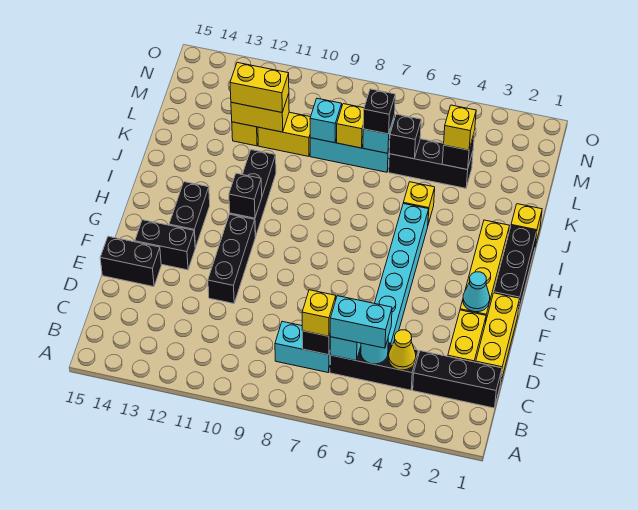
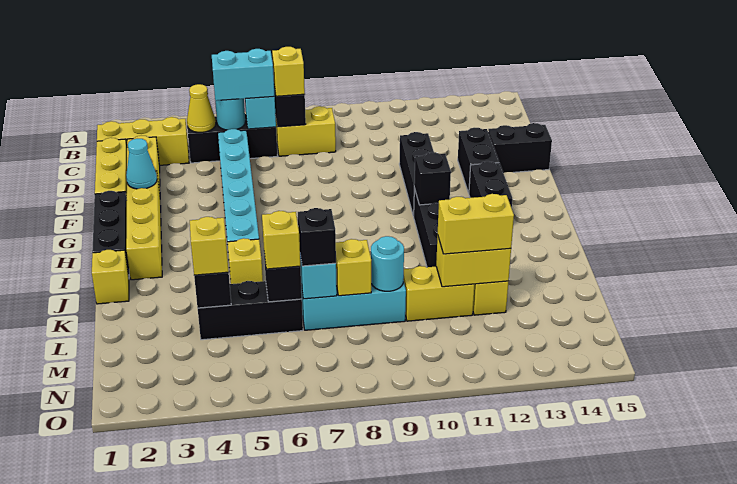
black 1x3 brick [413,351,502,408] -> yellow 1x3 brick [97,117,189,165]
cyan 1x2 brick [275,321,330,373] -> yellow 1x2 brick [275,106,336,156]
black 1x2 brick [135,220,195,270] -> black 1x2 brick turned to [458,128,499,193]
none -> yellow 1x1 brick [262,211,300,269]
cyan 1x1 brick [310,98,342,143] -> cyan 1x1 round brick [371,236,404,291]

